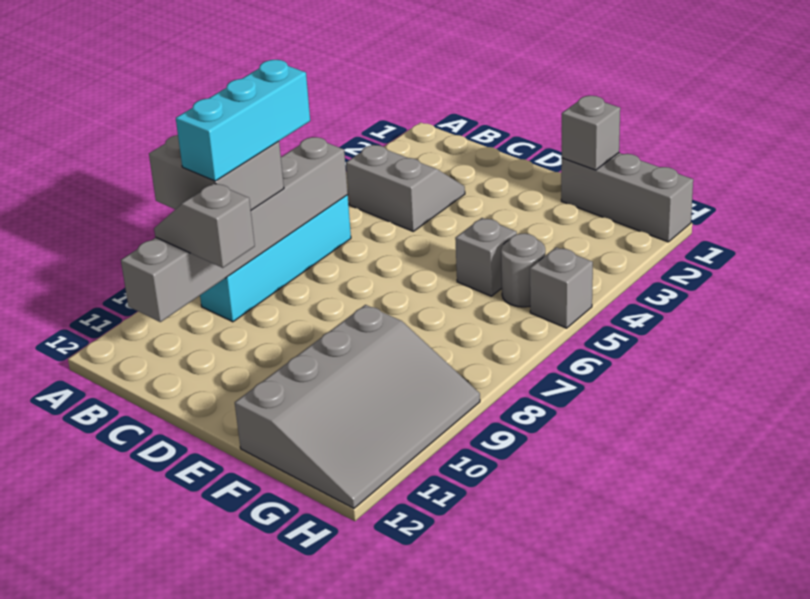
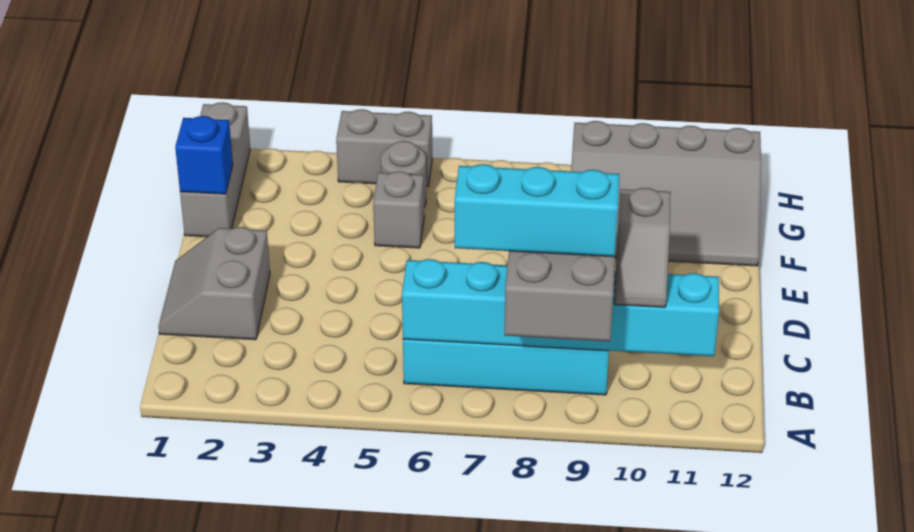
grey 2x2 slope [346,145,465,231] -> grey 2x2 slope moved to [159,227,270,340]
grey 1x6 brick [121,137,348,322] -> cyan 1x6 brick [402,259,719,356]
grey 1x1 brick [562,96,620,170] -> blue 1x1 brick [175,116,233,194]
grey 3x4 slope [235,305,480,508] -> grey 3x4 slope turned to [571,121,761,266]
grey 1x1 brick [530,247,593,328] -> grey 1x2 brick [336,109,432,186]

